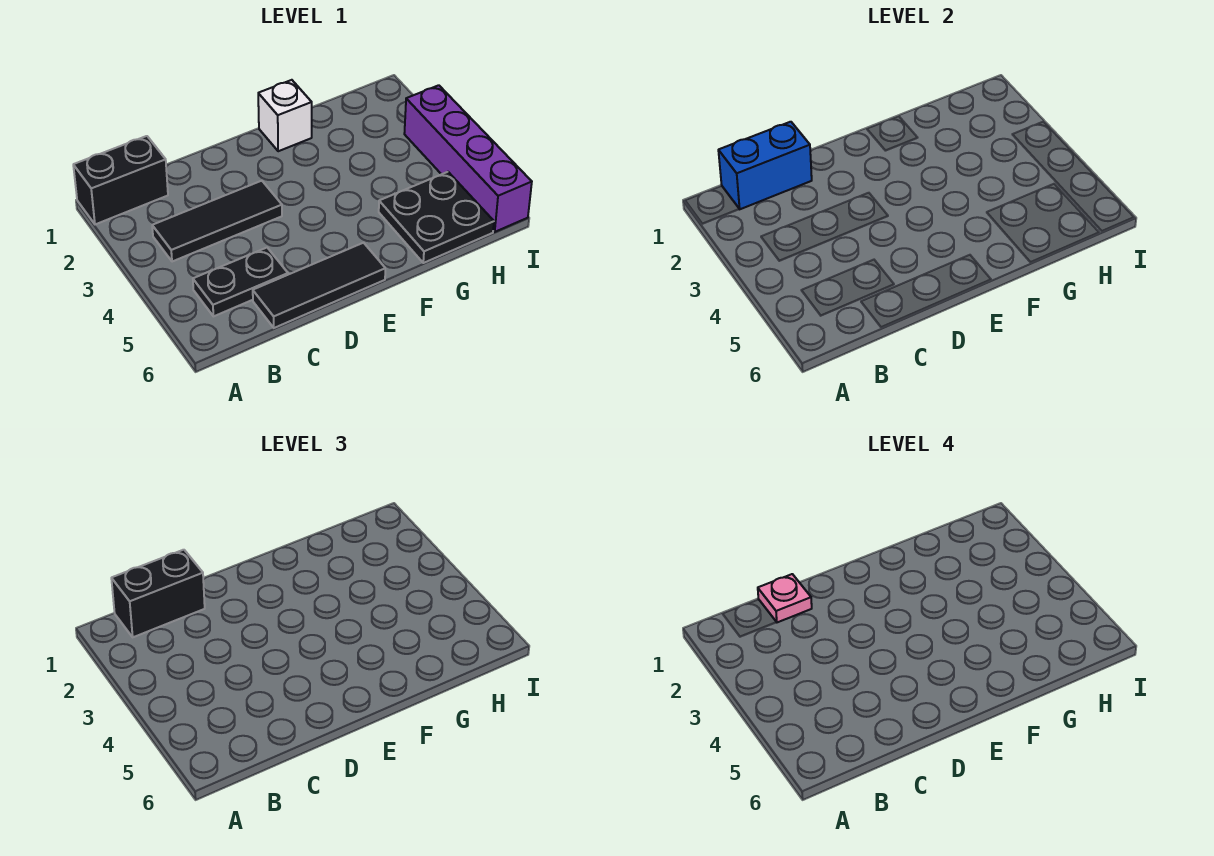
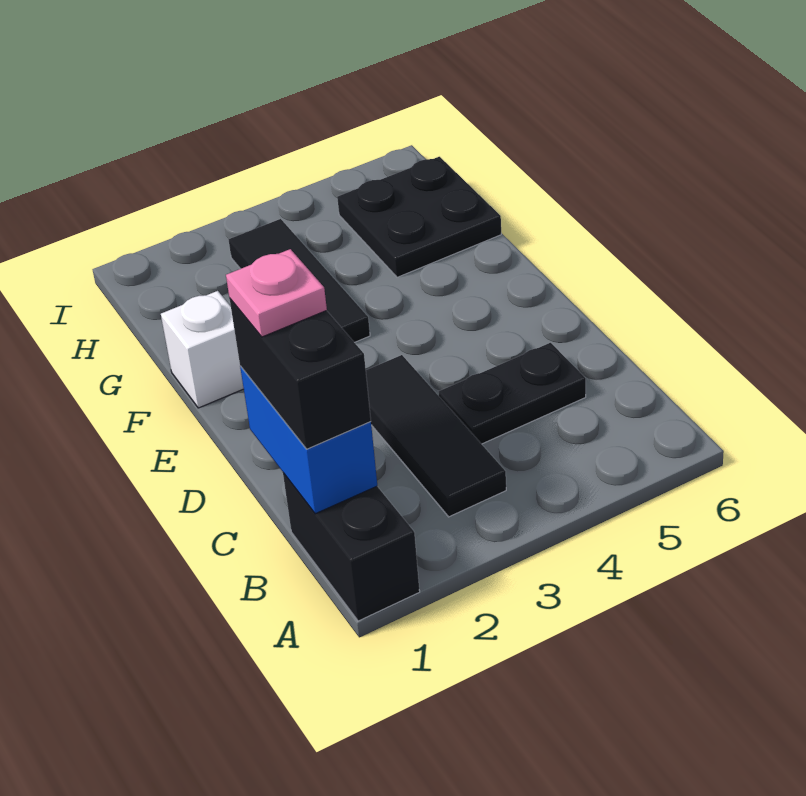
black 1x2 plate [193,248,288,316] -> black 1x2 plate turned to [438,343,586,444]
black 1x3 tile [253,243,385,328] -> black 1x3 tile moved to [229,219,370,343]
purple 1x4 brick [404,85,532,232] -> none

